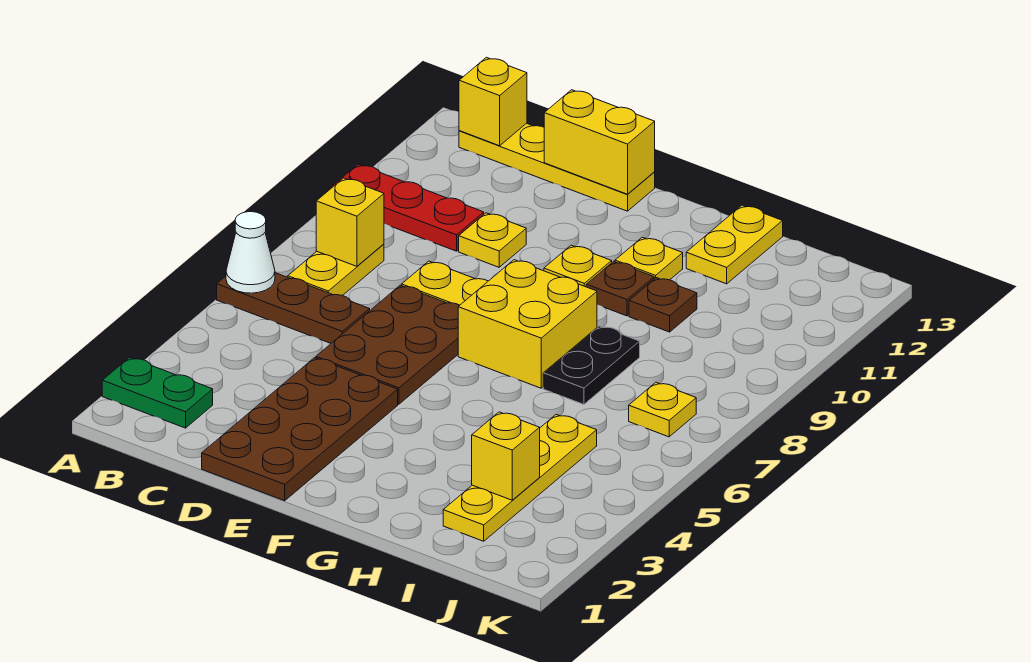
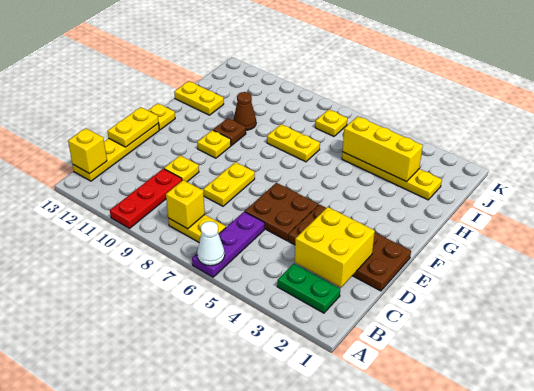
green 1x2 plate [102,357,213,428] -> green 1x2 plate turned to [277,264,340,313]
brown 1x3 plate [217,273,370,343] -> purple 1x3 plate [192,212,264,277]
brown 2x3 plate [316,285,460,404] -> brown 2x2 plate [245,183,318,241]
yellow 1x2 brick [544,90,655,194] -> yellow 1x2 plate [107,107,159,147]
yellow 2x2 brick [458,260,597,388] -> yellow 2x2 brick moved to [295,207,375,287]
yellow 1x1 plate [615,237,683,280] -> yellow 1x1 plate moved to [148,103,175,130]
black 1x2 plate [543,326,640,404] -> yellow 1x2 plate [267,124,320,162]
brown 1x1 plate [629,278,697,332] -> brown 1x1 cone [233,92,256,130]
yellow 1x1 brick [472,412,540,500] -> yellow 1x3 brick [342,116,423,182]

